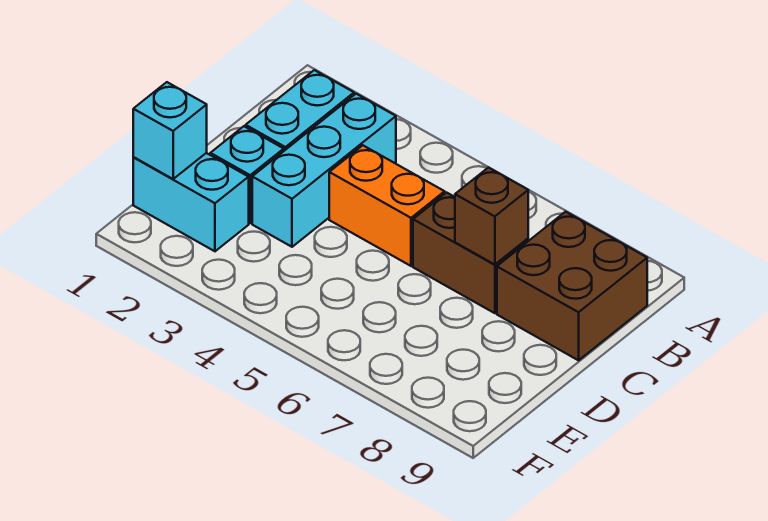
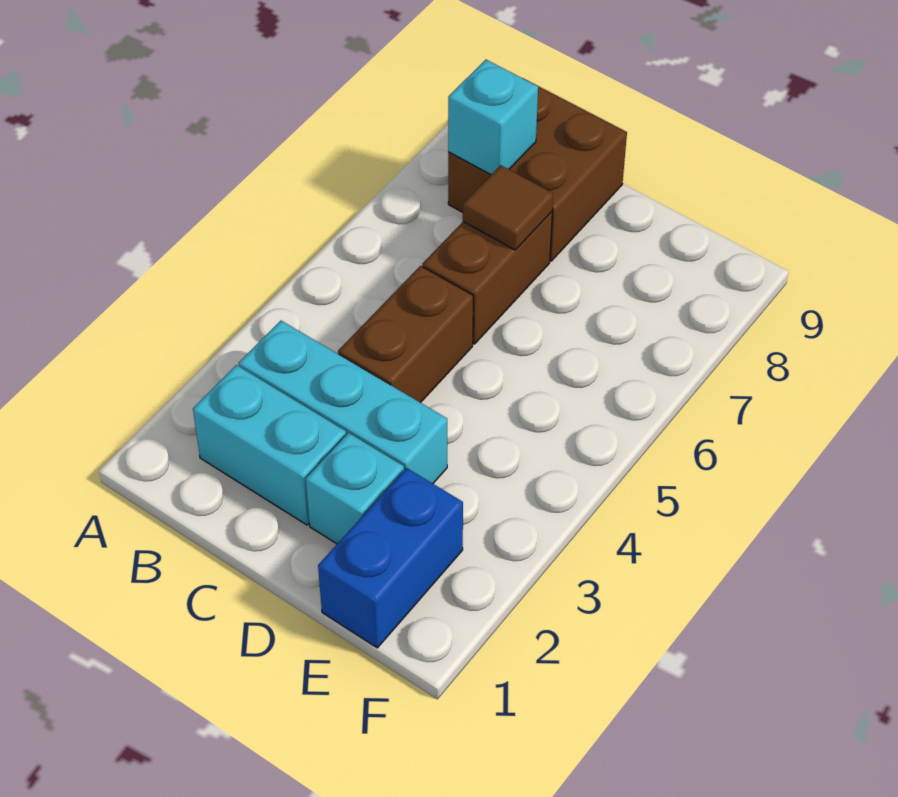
orange 1x2 brick [329,145,445,266] -> brown 1x2 brick [338,266,473,403]
brown 1x1 brick [455,167,528,265] -> brown 1x1 tile [463,165,553,250]
cyan 1x2 brick [133,153,249,251] -> blue 1x2 brick [318,468,463,648]
cyan 1x1 brick [133,82,207,179] -> cyan 1x1 brick moved to [448,60,538,175]

